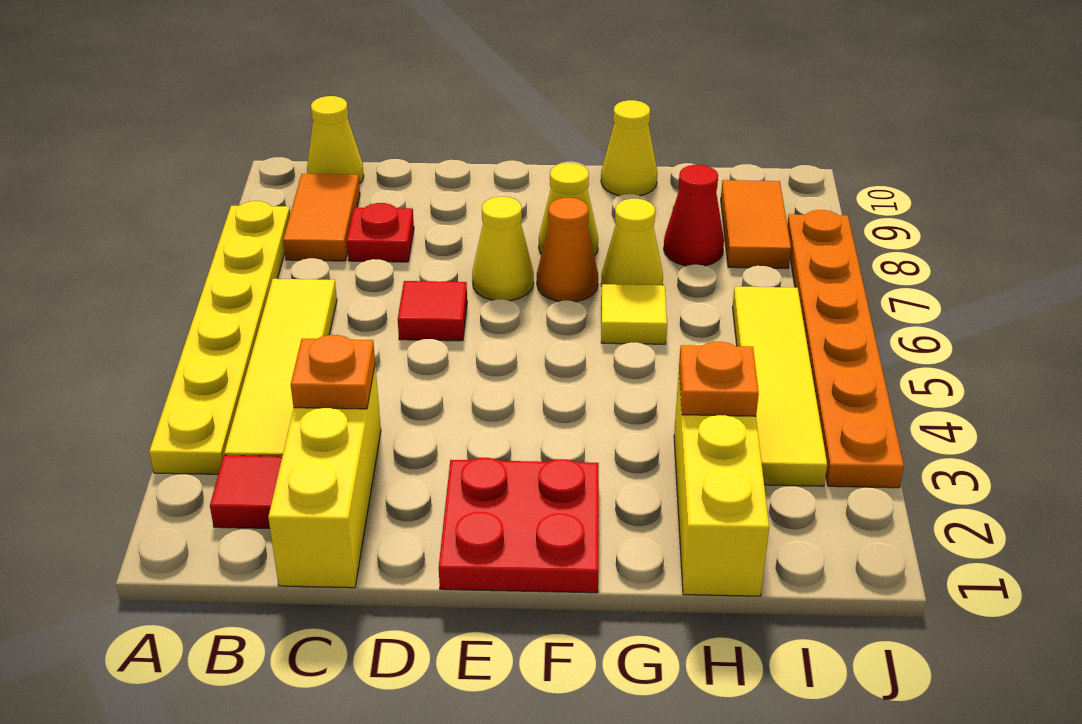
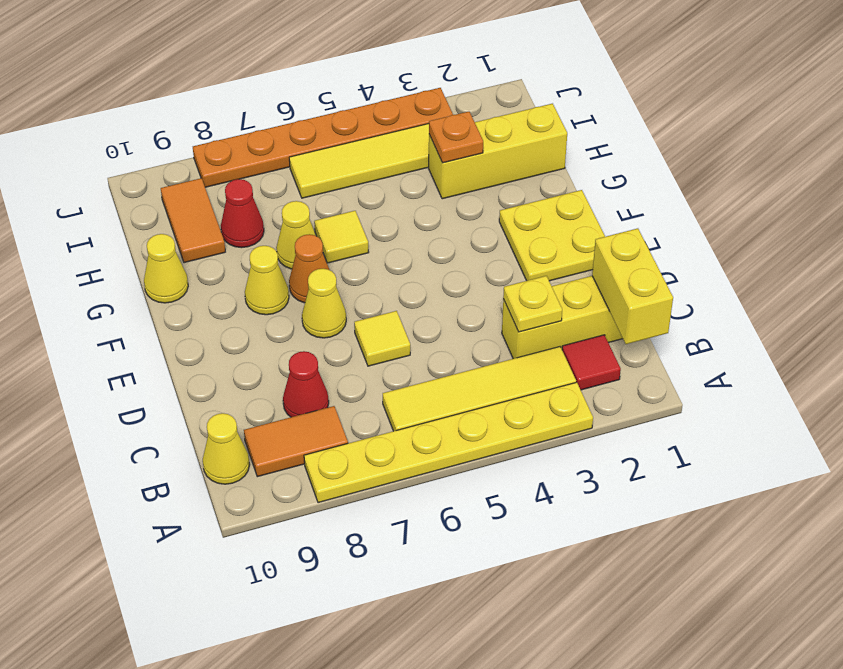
none -> yellow 1x2 brick [592,228,673,344]
orange 1x1 plate [291,335,375,409] -> yellow 1x1 plate [503,276,562,332]
red 1x1 plate [347,203,414,262] -> red 1x1 cone [283,351,329,417]
red 1x1 tile [398,281,467,341] -> yellow 1x1 tile [354,311,410,366]
red 2x2 plate [439,458,599,593] -> yellow 2x2 plate [499,190,605,281]
orange 1x2 tile [721,180,791,268] -> orange 1x2 tile turned to [161,178,225,263]

